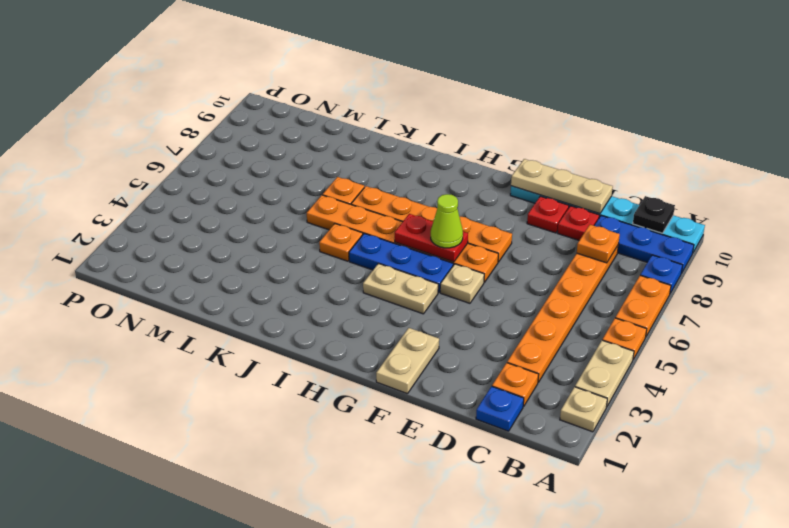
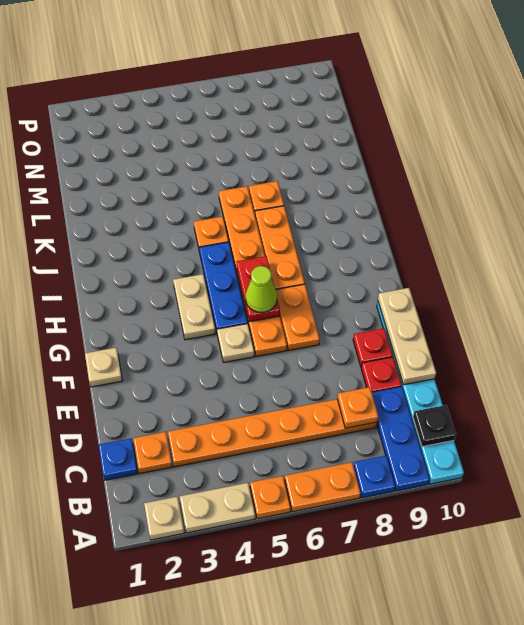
tan 1x2 plate [376,328,439,394] -> tan 1x1 plate [85,348,122,387]

